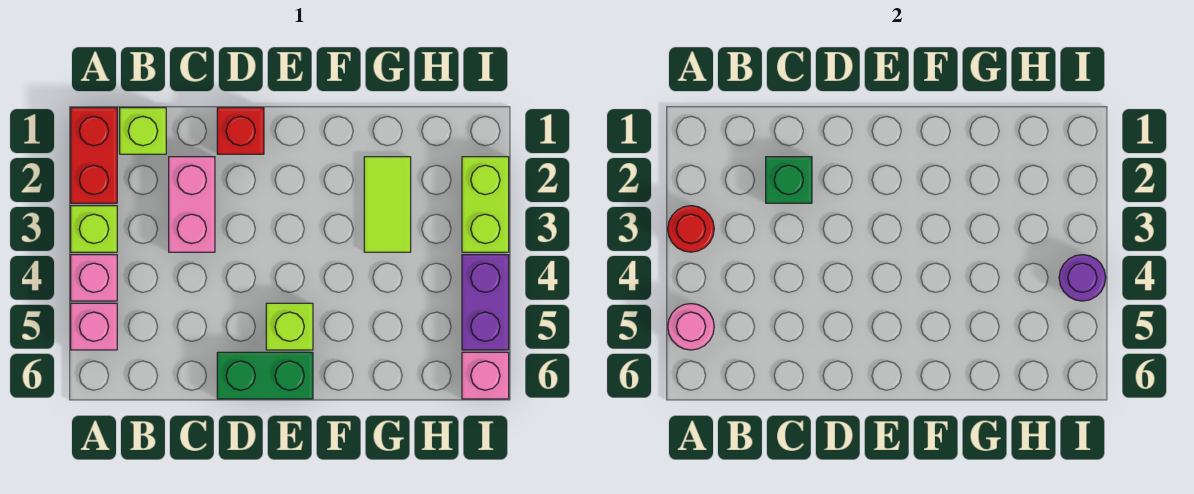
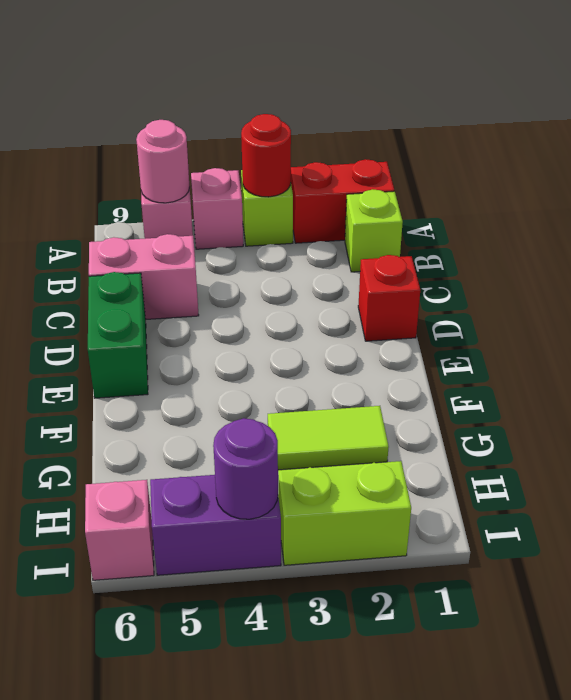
pink 1x2 brick [169,157,215,252] -> pink 1x2 brick moved to [89,234,199,319]
green 1x1 brick [766,157,812,203] -> none
lime 1x1 brick [266,303,313,350] -> none

